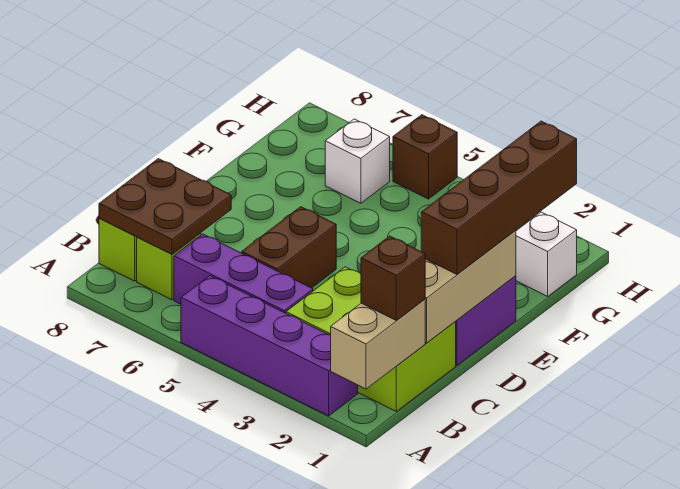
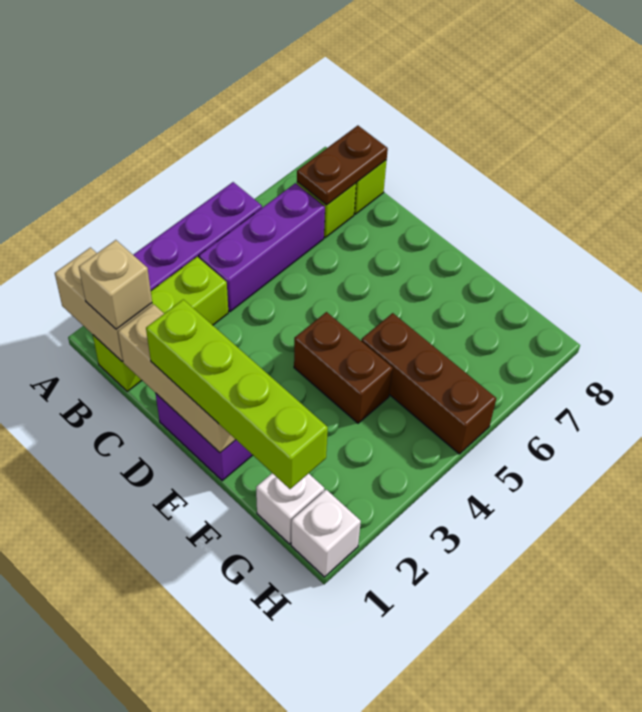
lime 2x3 brick [286,267,456,411] -> lime 1x3 brick [93,257,228,391]
brown 1x1 brick [361,236,425,320] -> tan 1x1 brick [79,240,152,329]
brown 2x2 plate [99,159,231,254] -> brown 1x2 plate [297,126,388,205]
brown 1x2 brick [242,207,336,288] -> brown 1x2 brick moved to [294,312,393,423]
brown 1x4 brick [421,121,577,274] -> lime 1x4 brick [146,300,328,489]
white 1x1 brick [325,119,390,203] -> white 1x1 brick moved to [291,490,361,577]
brown 1x1 brick [393,115,457,199] -> brown 1x3 brick [361,313,496,454]

